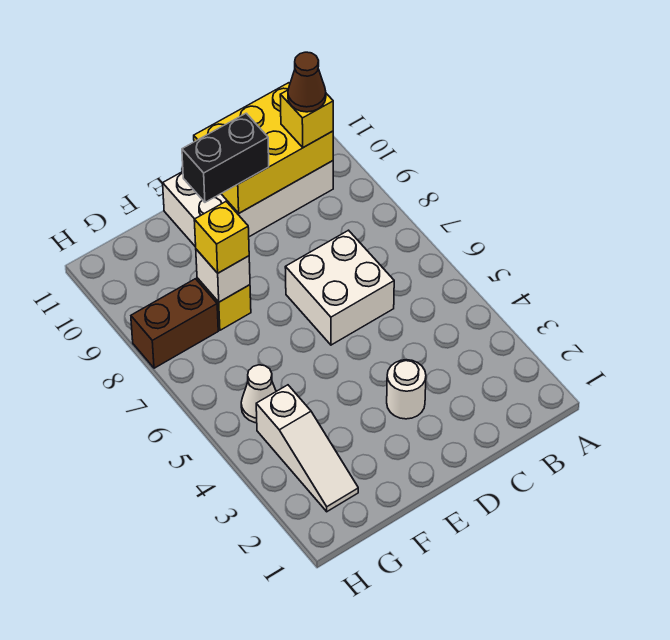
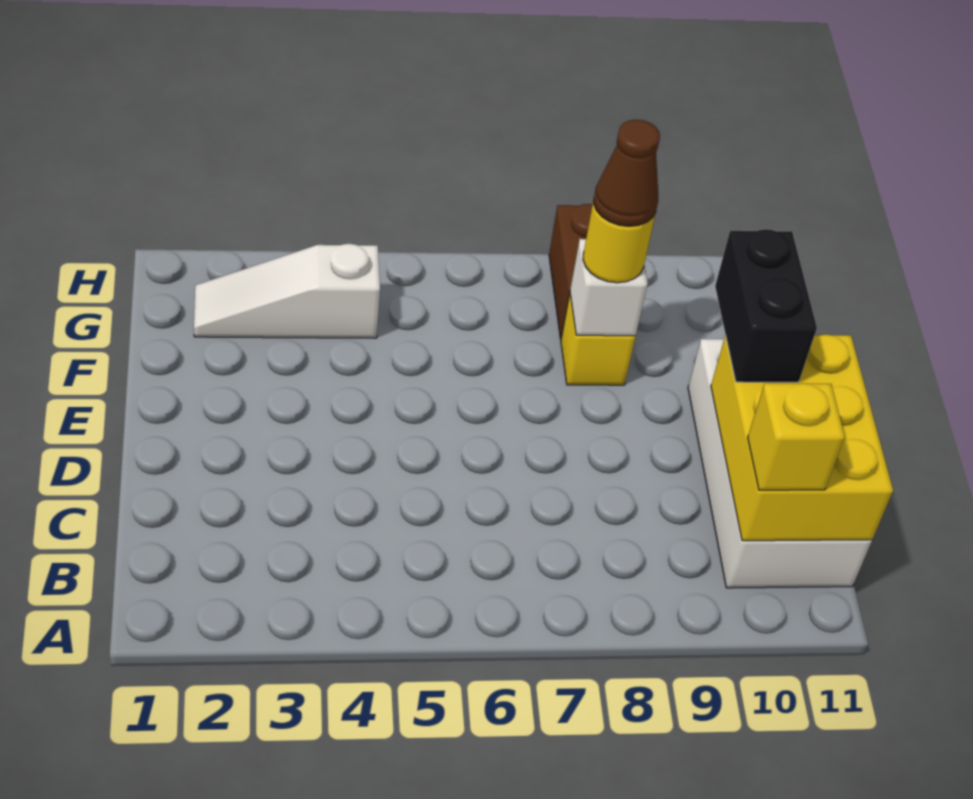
brown 1x1 cone [288,52,326,112] -> brown 1x1 cone moved to [594,120,660,226]
white 2x2 brick [285,230,394,345] -> none
white 1x1 round brick [387,360,426,419] -> none
yellow 1x1 brick [194,202,249,273] -> yellow 1x1 round brick [583,200,656,283]
white 1x1 cone [241,365,276,423] -> none

